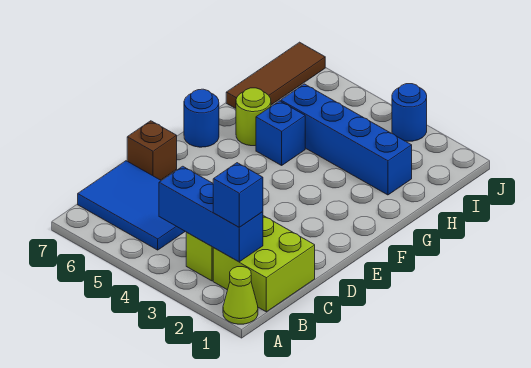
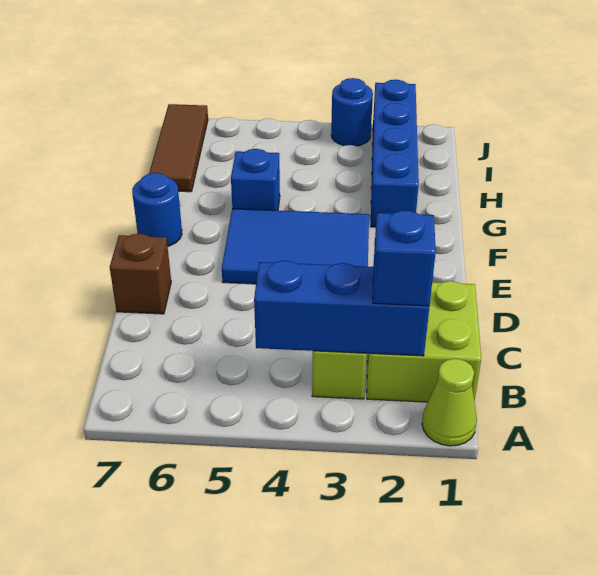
blue 2x3 tile [78,161,185,250] -> blue 2x3 tile moved to [222,209,369,284]
lime 1x1 round brick [236,88,271,146] -> none
blue 1x4 brick [281,84,412,195] -> blue 1x4 brick turned to [371,80,419,227]

